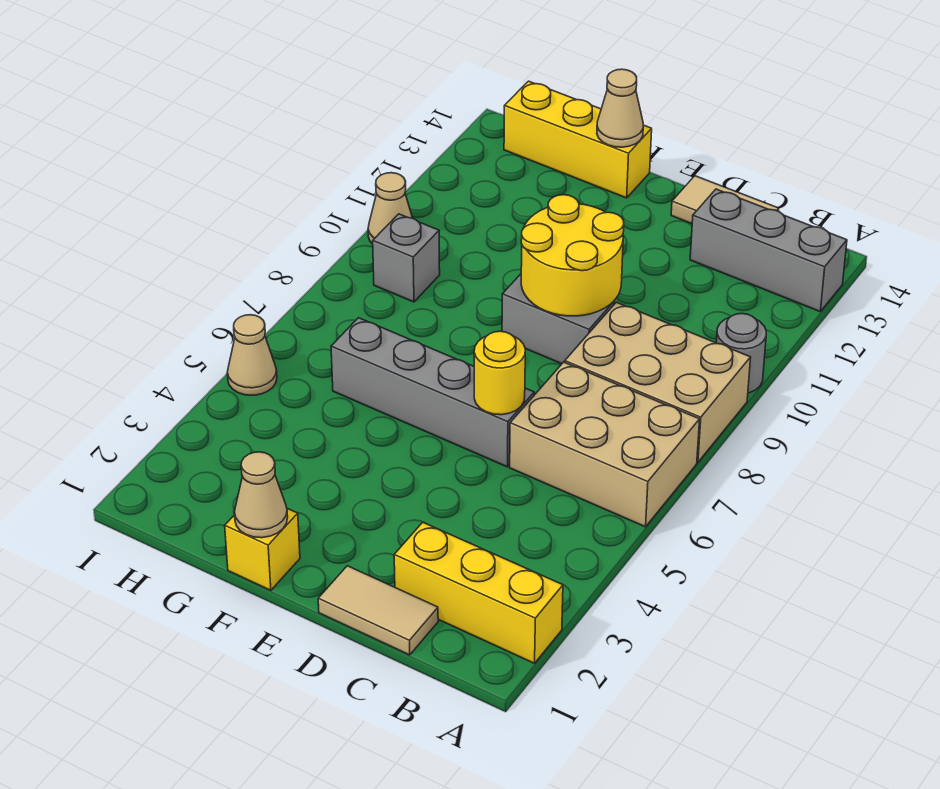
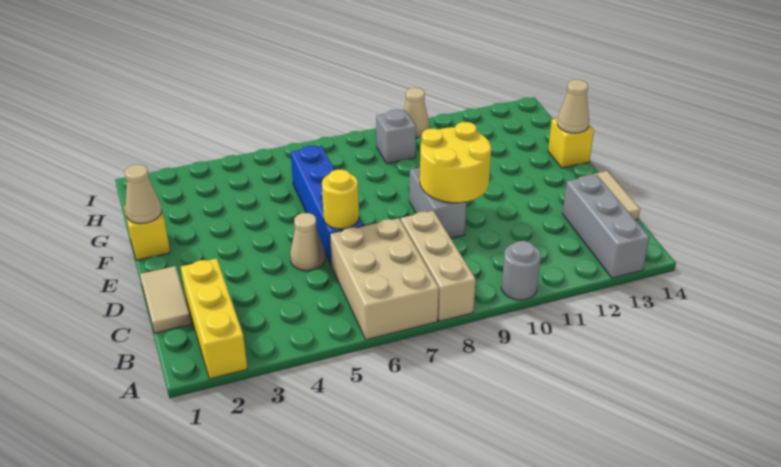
tan 2x3 brick [565,302,751,462] -> tan 1x3 brick [401,211,476,321]
grey 1x4 brick [331,318,534,467] -> blue 1x4 brick [291,146,363,266]
yellow 1x3 brick [504,81,652,198] -> yellow 1x1 brick [548,118,594,168]
tan 1x1 cone [227,315,277,395] -> tan 1x1 cone moved to [290,213,325,271]

